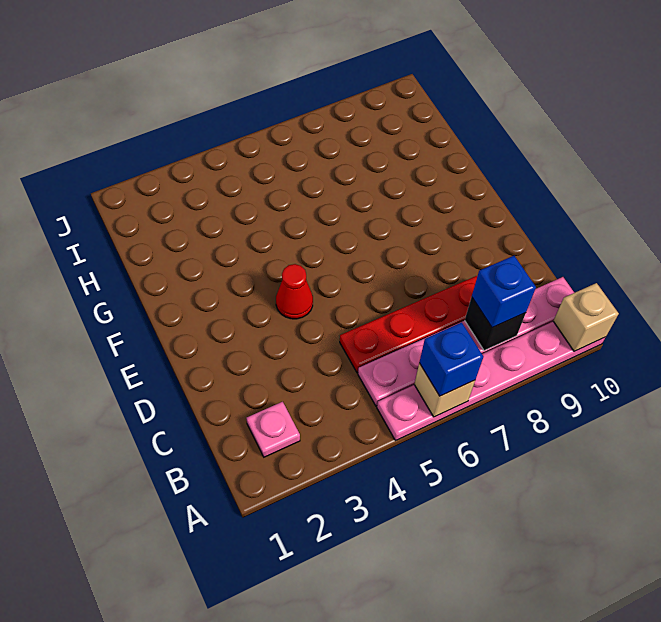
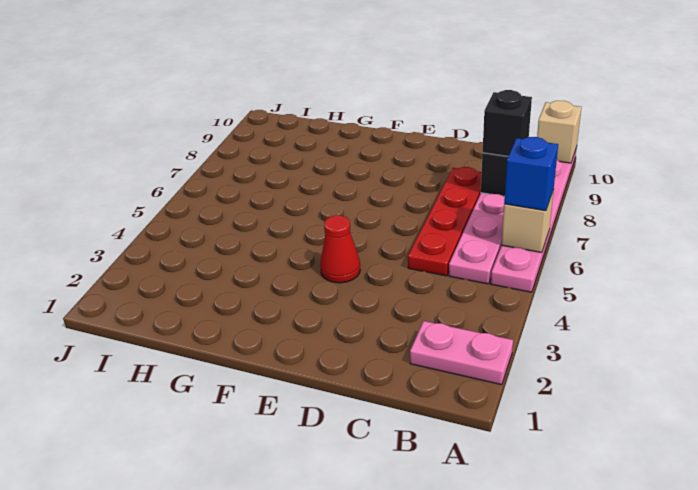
pink 1x1 plate [247,402,300,457] -> pink 1x2 plate [410,321,513,385]
blue 1x1 brick [472,256,536,328] -> black 1x1 brick [483,90,532,156]

